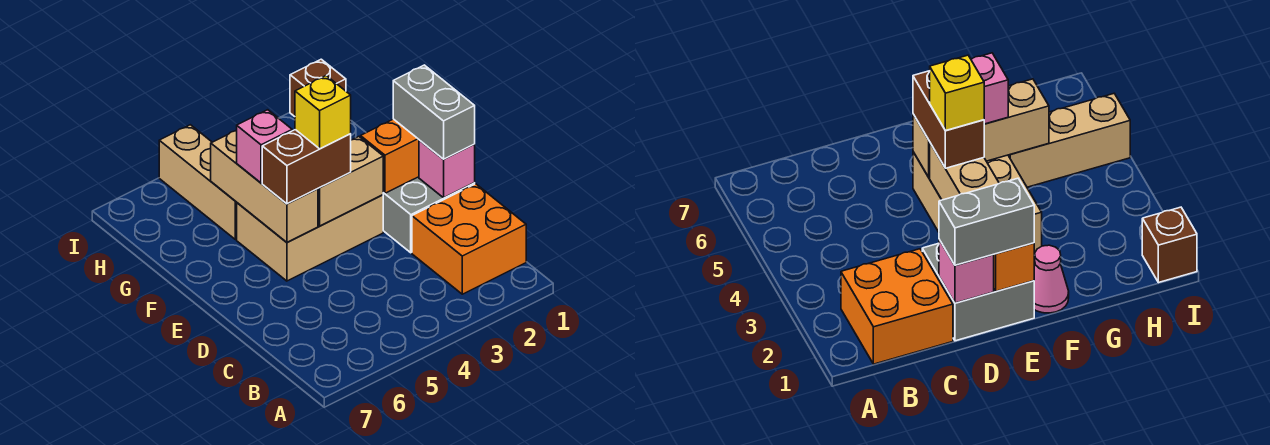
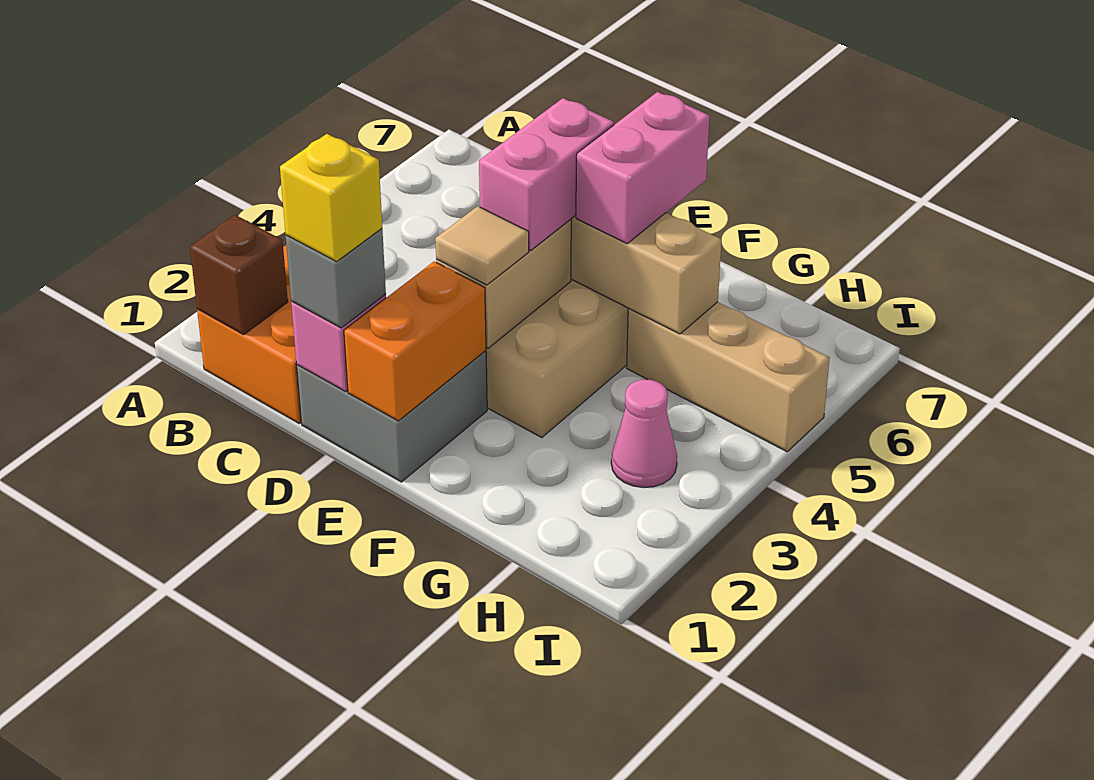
grey 1x2 brick [393,65,475,159] -> grey 1x1 brick [286,229,386,328]
none -> tan 1x1 tile [435,206,529,285]
brown 1x2 brick [262,130,351,204] -> pink 1x2 brick [479,98,614,250]
yellow 1x1 brick [295,76,351,149] -> yellow 1x1 brick moved to [280,134,382,262]
pink 1x1 cone [1034,245,1069,313] -> pink 1x1 cone moved to [611,380,677,488]
pink 1x1 brick [236,110,292,183] -> pink 1x2 brick [576,92,709,243]
brown 1x1 brick [290,59,346,117] -> brown 1x1 brick moved to [190,215,288,335]

